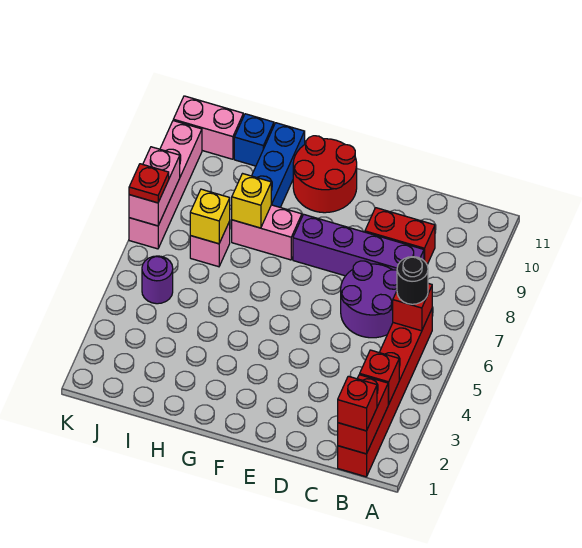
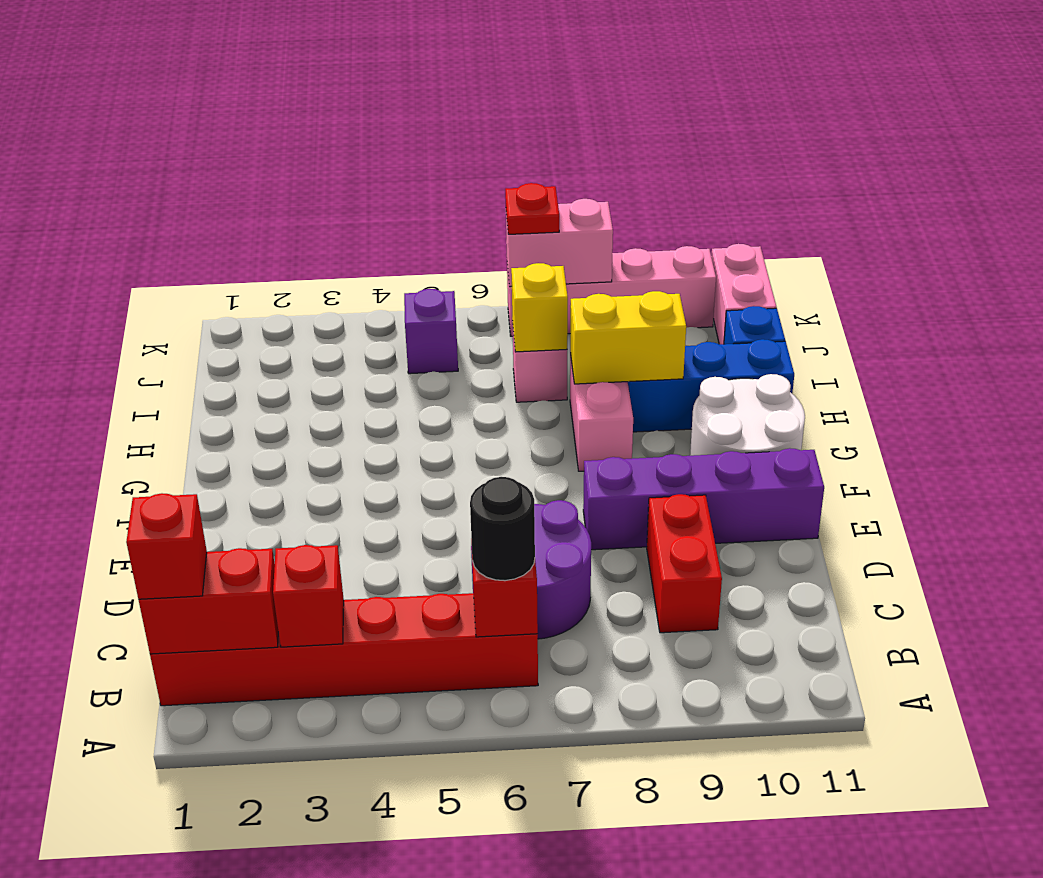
purple 1x4 brick [293,214,424,276] -> purple 1x4 brick turned to [583,448,824,550]
red 2x2 round brick [293,136,357,213] -> white 2x2 round brick [690,374,805,456]
yellow 1x1 brick [232,174,271,228] -> yellow 1x2 brick [570,291,686,384]
purple 1x1 round brick [142,256,173,304] -> purple 1x1 brick [404,289,458,374]

